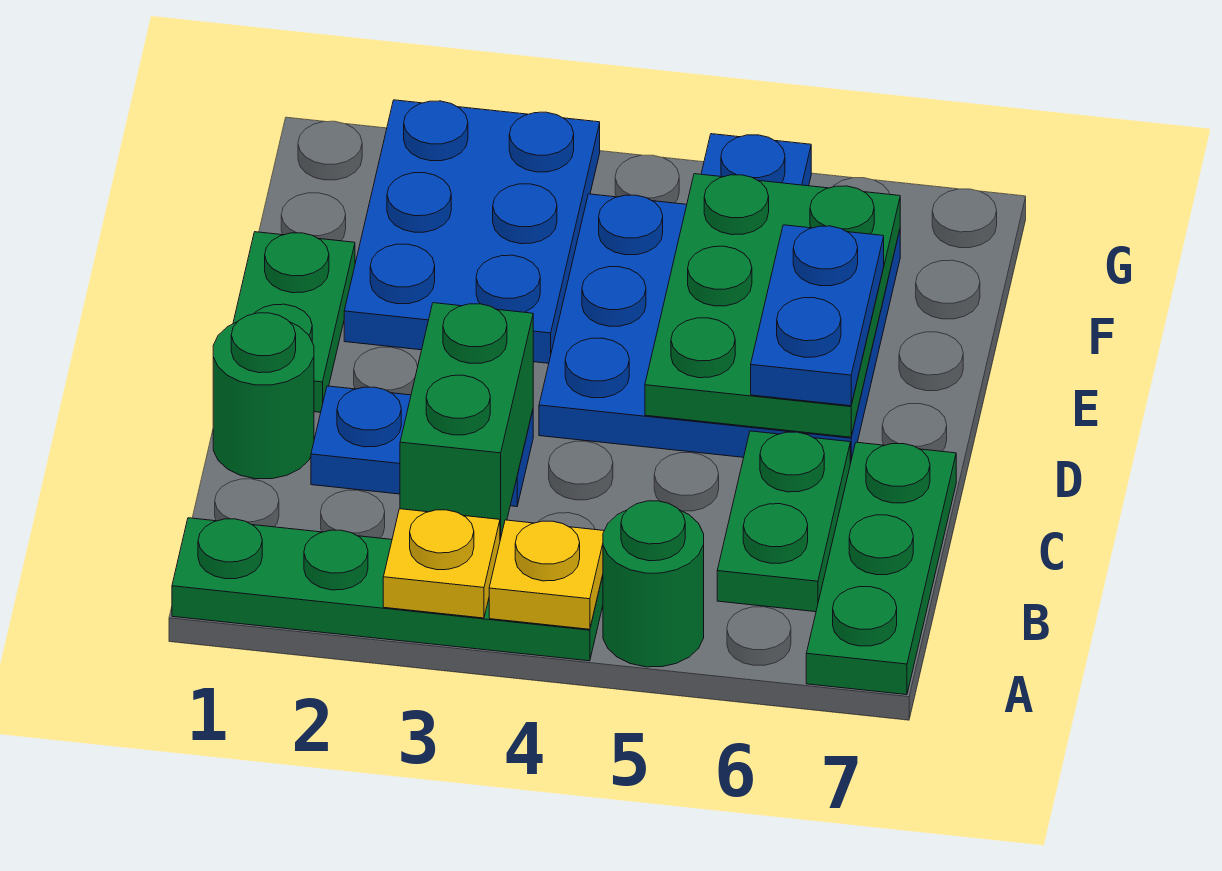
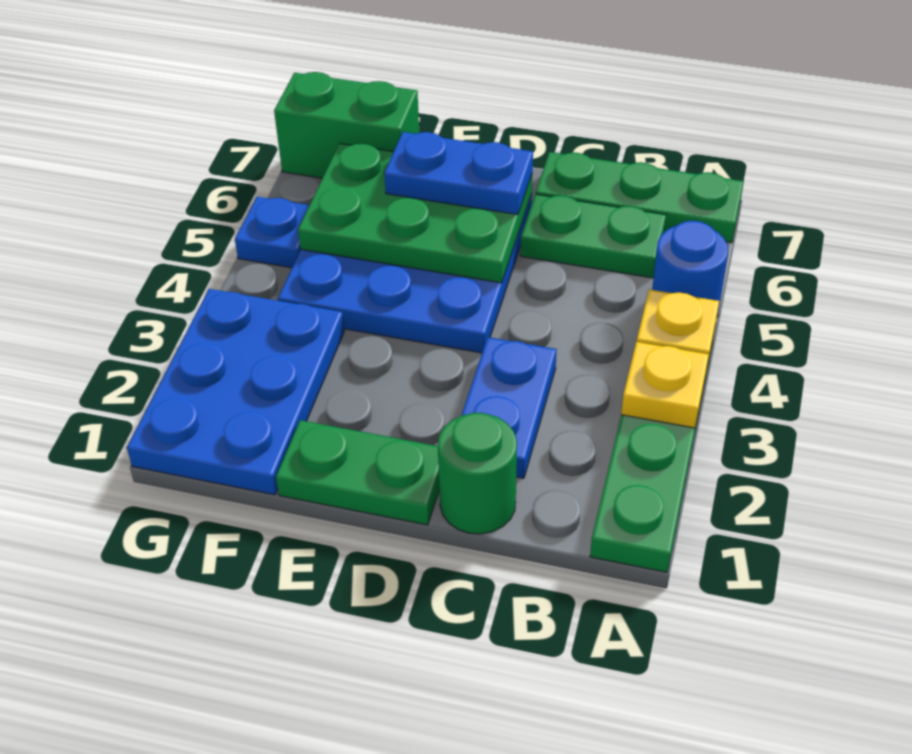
green 1x1 round brick [603,501,704,667] -> blue 1x1 round brick [652,221,728,317]
green 1x2 brick [400,303,533,540] -> green 1x2 brick moved to [274,72,419,178]
blue 2x3 plate [344,100,600,363] -> blue 2x3 plate turned to [127,289,344,495]

